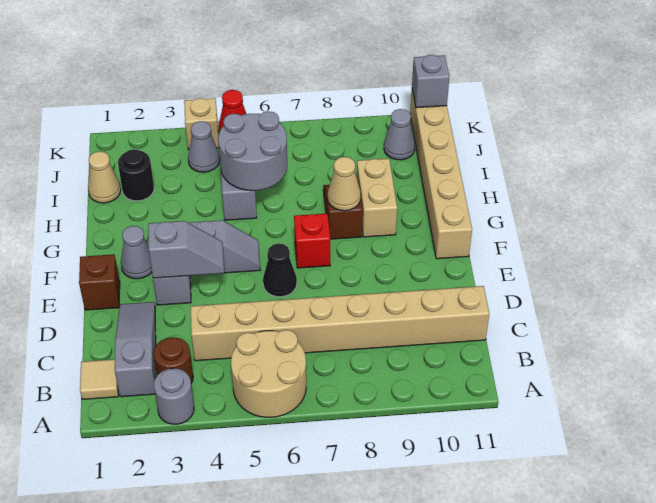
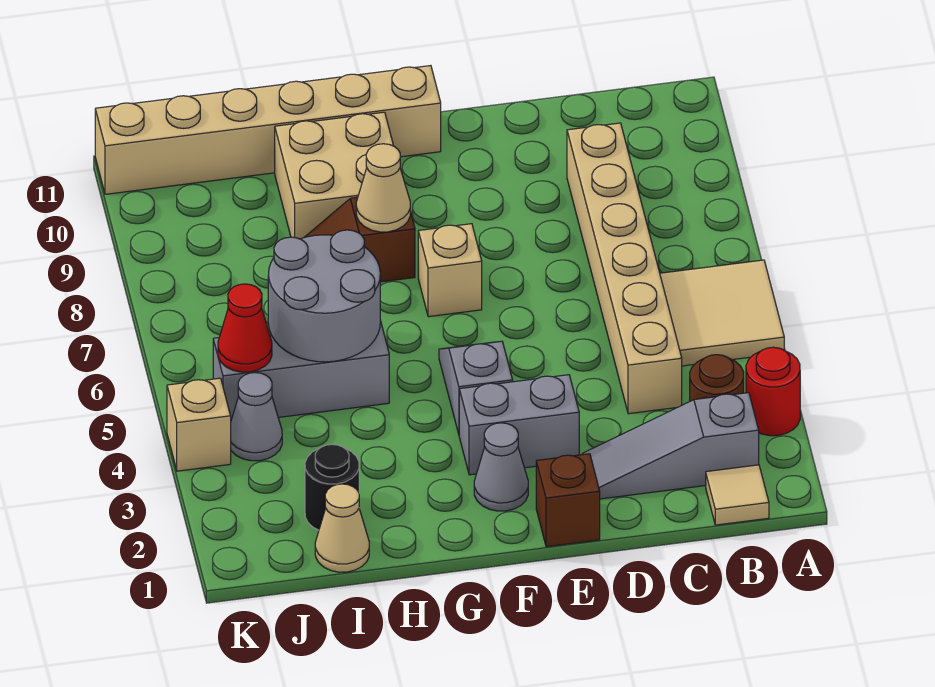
grey 1x1 round brick [154,368,194,424] -> red 1x1 round brick [746,347,800,436]
tan 2x2 round brick [231,330,306,417] -> tan 2x2 tile [660,260,784,366]
tan 1x8 brick [190,286,489,361] -> tan 1x6 brick [567,123,682,414]
grey 1x2 slope [148,221,224,278] -> none
black 1x1 cone [263,243,297,297] -> none
red 1x1 brick [294,214,330,268] -> tan 1x1 brick [418,224,482,317]
tan 1x2 brick [357,159,397,237] -> tan 2x2 brick [275,112,393,239]
grey 1x1 cone [384,109,415,160] -> none
grey 1x1 brick [412,55,449,108] -> none

